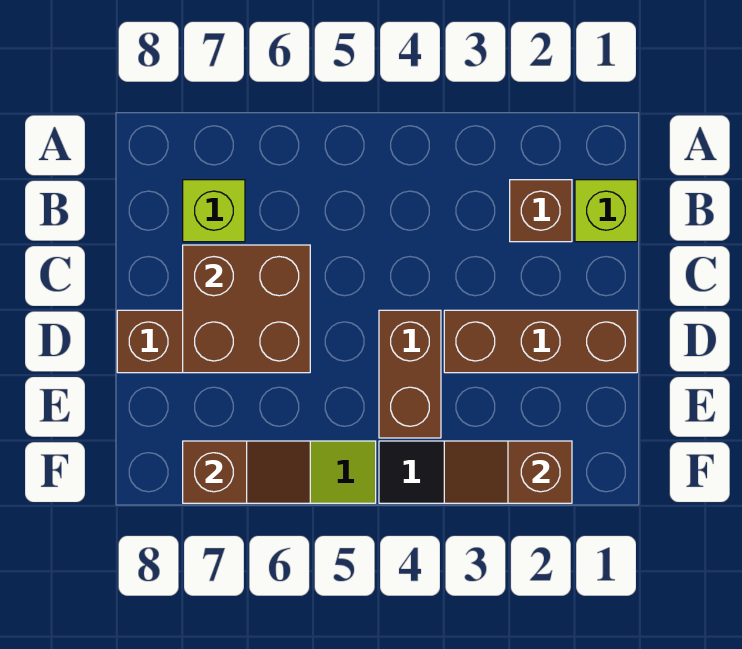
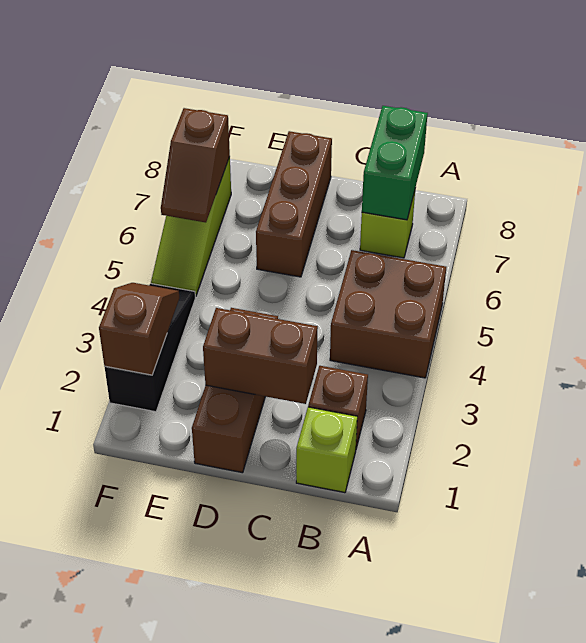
none -> green 1x2 brick [362,106,428,220]
brown 2x2 brick [183,245,310,373] -> brown 2x2 brick moved to [330,250,446,378]
brown 1x2 brick [379,310,441,438] -> brown 1x2 brick moved to [203,308,318,404]

